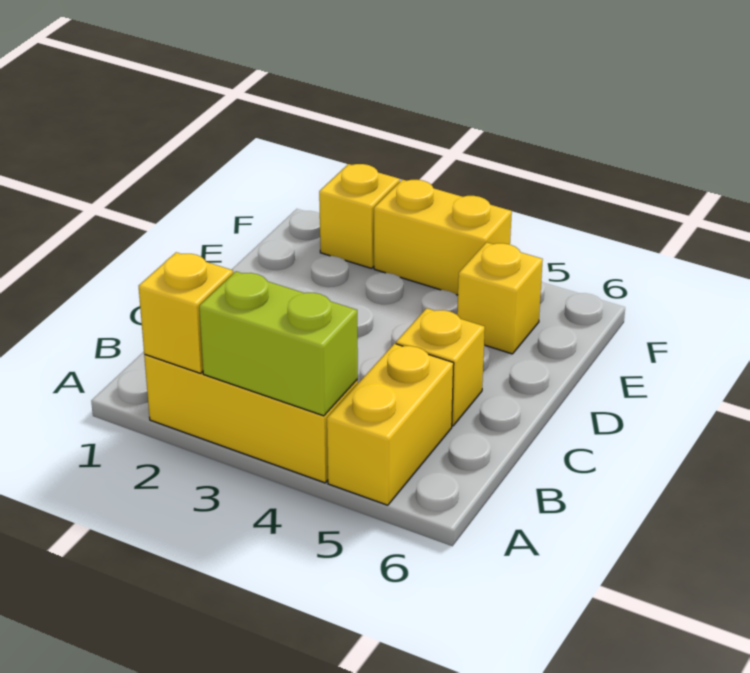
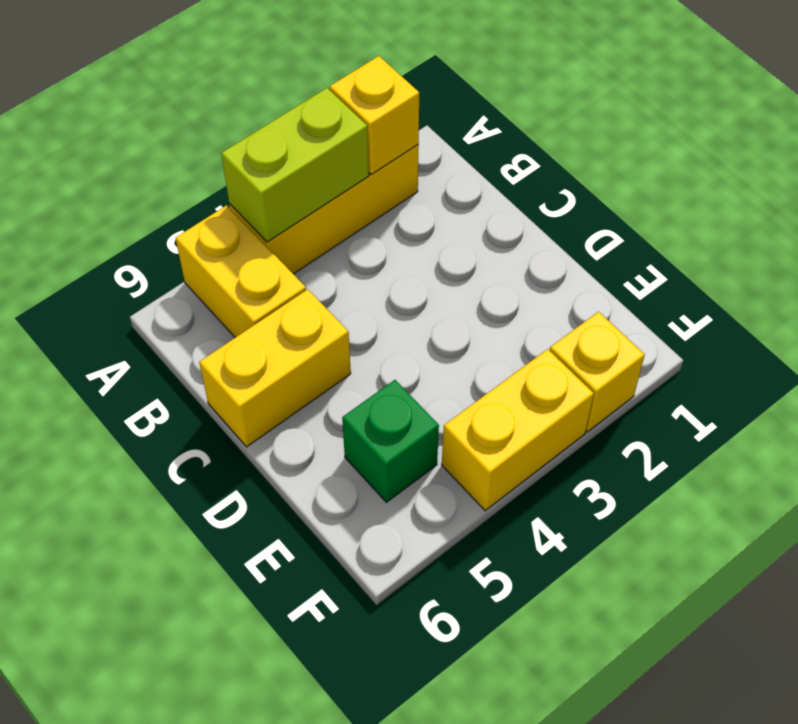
yellow 1x1 brick [396,308,485,426] -> yellow 1x2 brick [199,289,351,447]
yellow 1x1 brick [457,242,543,354] -> green 1x1 brick [342,380,439,502]

